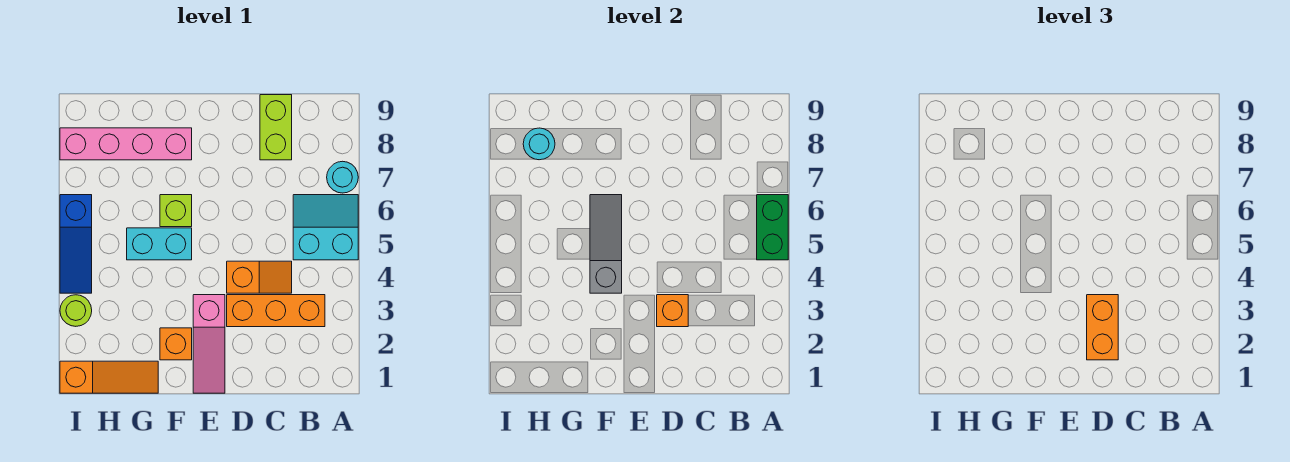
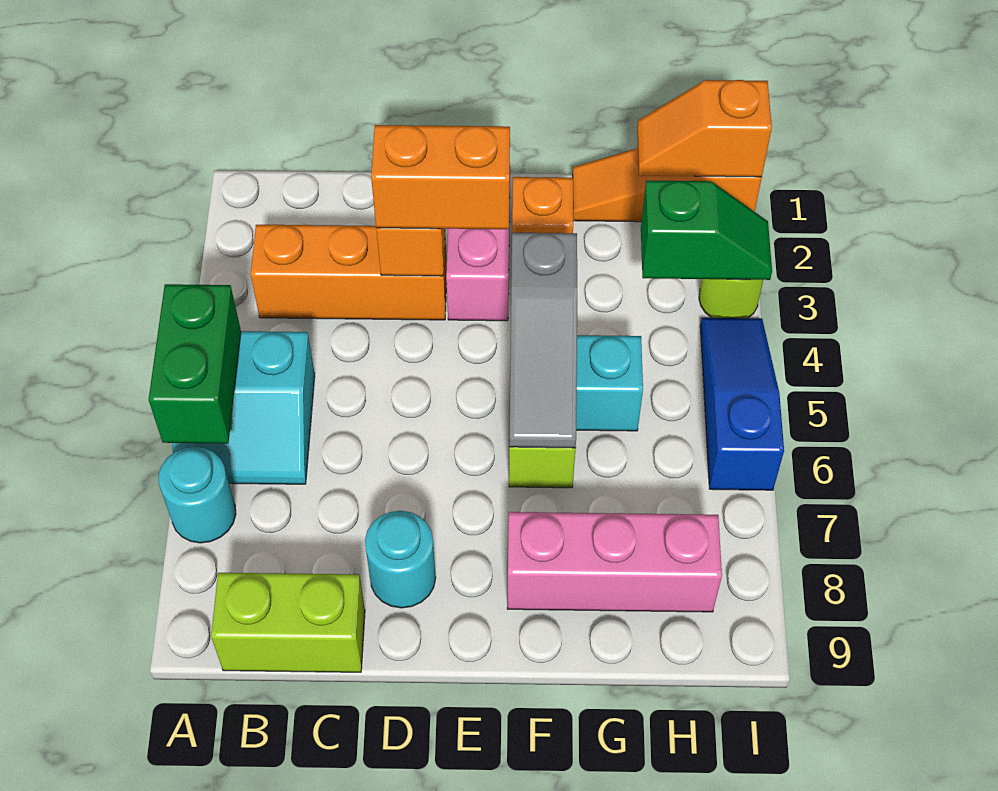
orange 1x2 slope [227,261,292,293] -> orange 1x2 slope moved to [637,80,772,177]
lime 1x2 brick [260,95,292,160] -> lime 1x2 brick turned to [211,573,365,672]
orange 1x2 brick [1087,295,1118,360] -> orange 1x2 brick turned to [371,125,510,229]
pink 1x4 brick [60,128,192,160] -> pink 1x3 brick [507,512,722,612]
none -> green 1x2 slope [641,181,772,280]
cyan 1x1 round brick [523,128,555,160] -> cyan 1x1 round brick moved to [365,511,436,608]

